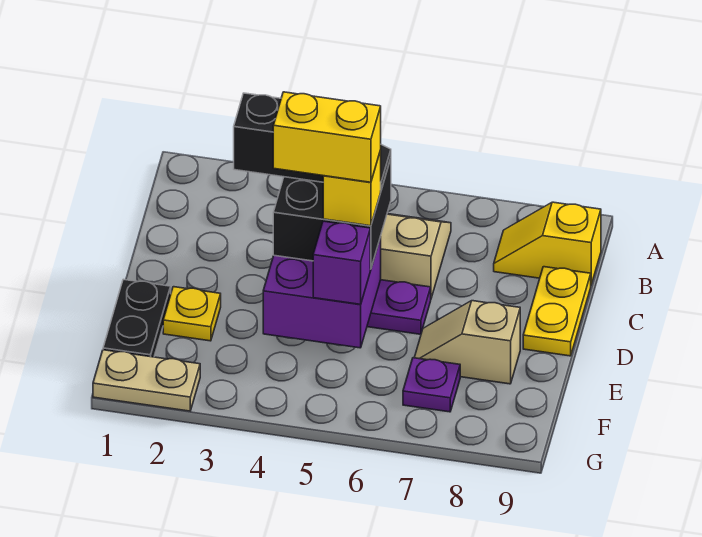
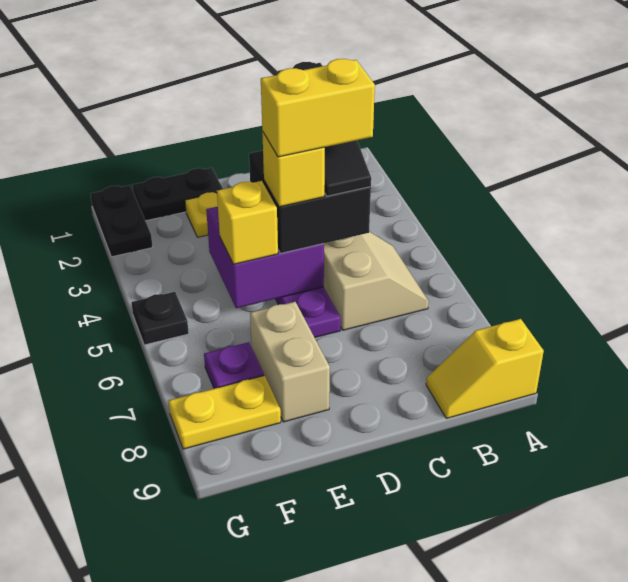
yellow 1x2 slope [494,202,601,284] -> yellow 1x2 slope turned to [426,319,544,418]
yellow 1x2 plate [523,267,591,356] -> yellow 1x2 plate moved to [169,376,281,449]
yellow 1x2 brick [273,92,381,182] -> yellow 1x2 brick turned to [261,59,375,157]
purple 1x1 brick [313,221,370,304] -> yellow 1x1 brick [217,181,278,264]
tan 1x2 slope [414,301,520,384] -> tan 1x2 brick [250,302,330,422]
tan 1x2 plate [93,350,200,411] -> black 1x2 plate [91,185,153,257]
none -> black 1x1 plate [131,292,189,345]

